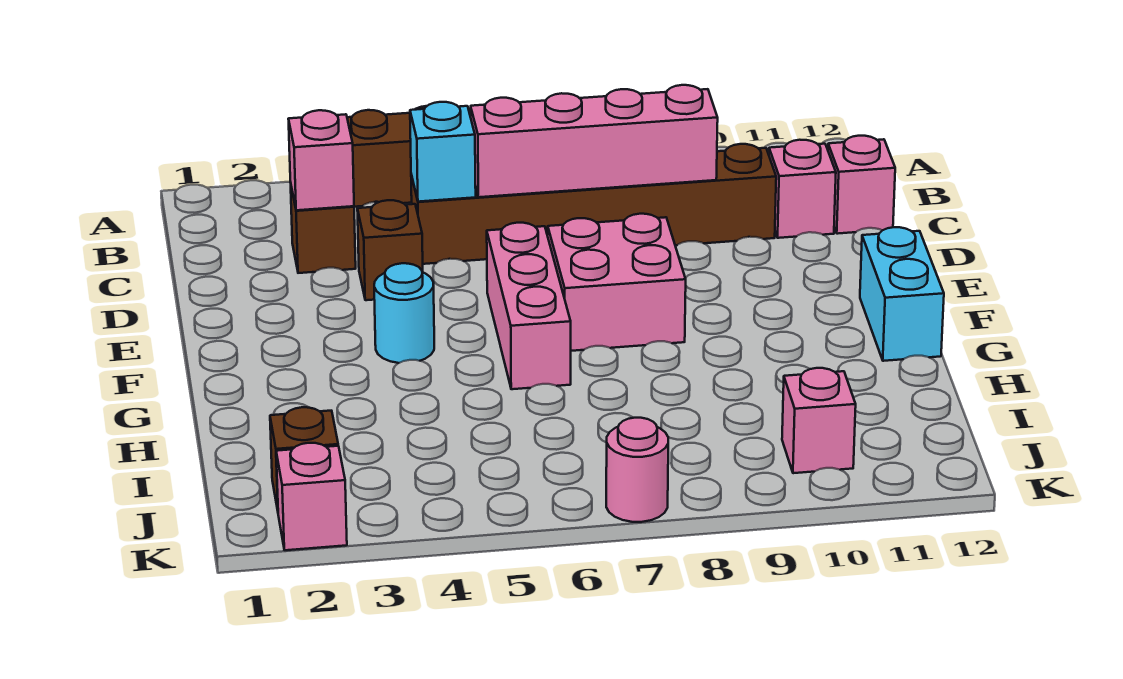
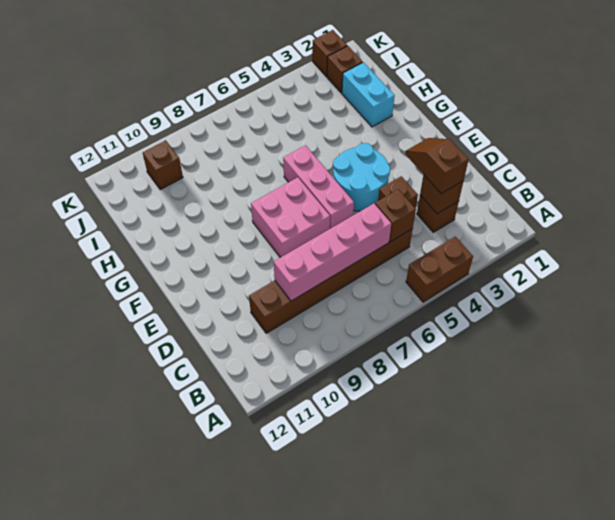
pink 1x1 brick [289,110,354,210] -> brown 1x1 brick [420,175,463,214]
none -> brown 1x2 slope [405,138,469,194]
cyan 1x1 brick [410,102,476,202] -> brown 1x1 brick [375,189,416,242]
pink 1x1 brick [769,140,836,238] -> none
pink 1x1 brick [828,136,895,234] -> none
cyan 1x1 round brick [374,263,434,363] -> cyan 2x2 round brick [333,143,390,211]
cyan 1x2 brick [860,227,944,361] -> cyan 1x2 brick moved to [342,62,395,127]
pink 1x1 brick [782,368,856,473] -> brown 1x1 brick [143,140,183,190]
pink 1x1 brick [276,443,347,550] -> brown 1x1 brick [312,30,347,76]
pink 1x1 round brick [606,418,668,522] -> none

